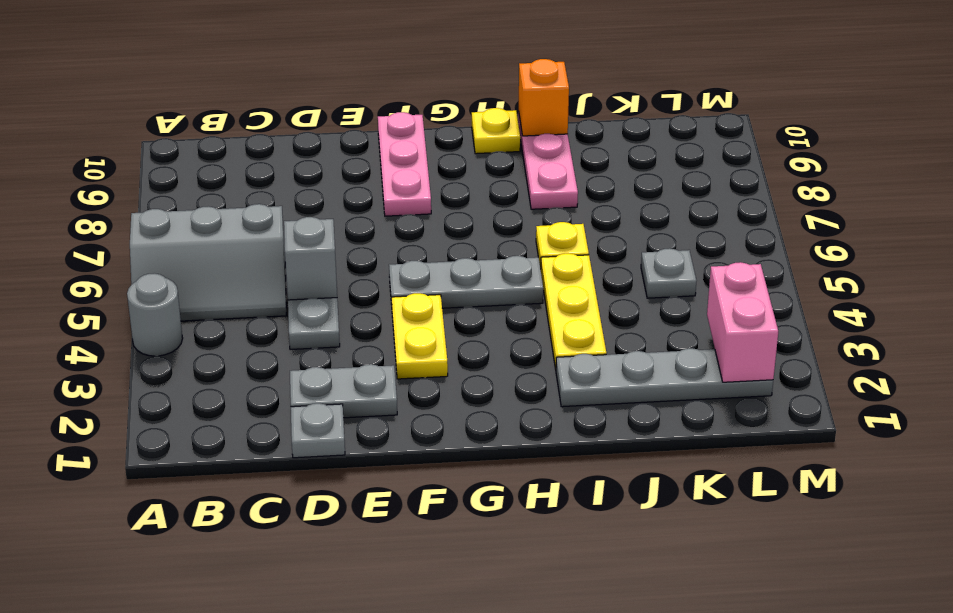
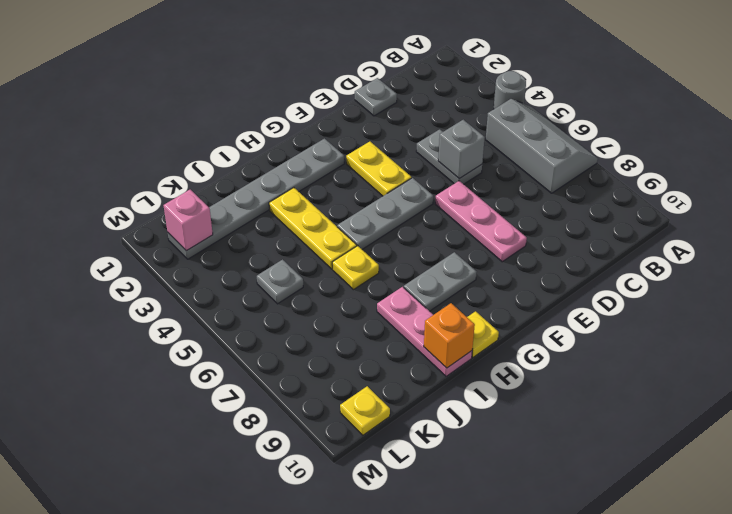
grey 2x3 slope [130,204,286,321] -> grey 2x3 slope turned to [486,99,598,193]
grey 1x2 plate [290,364,397,418] -> grey 1x2 plate moved to [404,252,476,311]
pink 1x3 plate [378,112,431,216] -> pink 1x3 plate moved to [435,181,527,262]
grey 1x4 plate [556,348,773,407] -> grey 1x6 plate [168,139,344,259]
pink 1x2 brick [707,262,778,382] -> pink 1x1 brick [163,190,213,251]
none -> yellow 1x1 plate [340,386,390,435]

